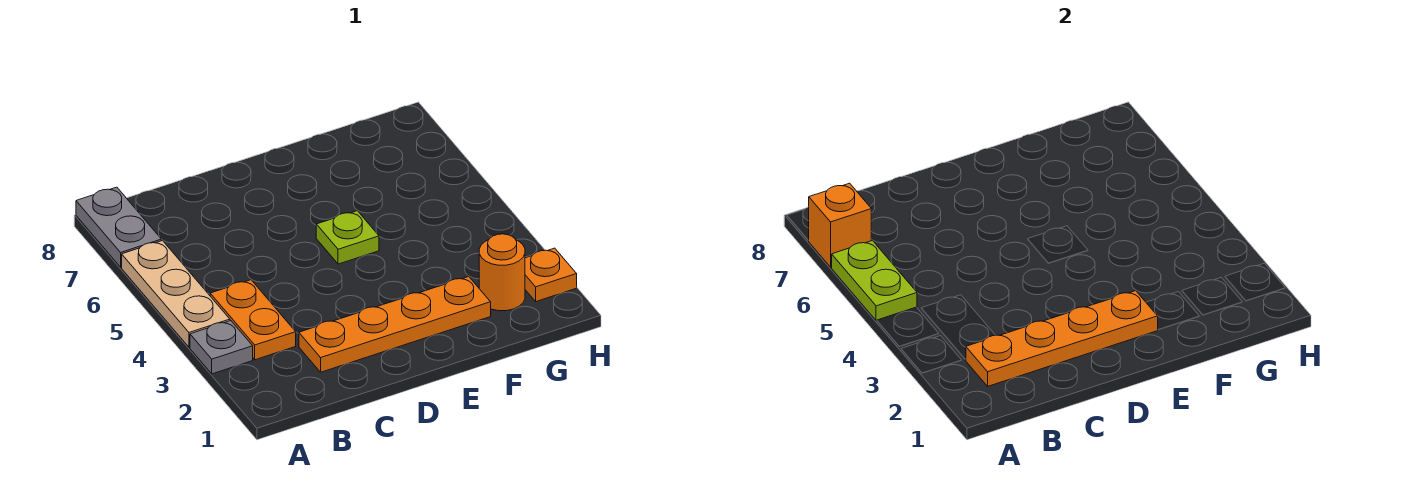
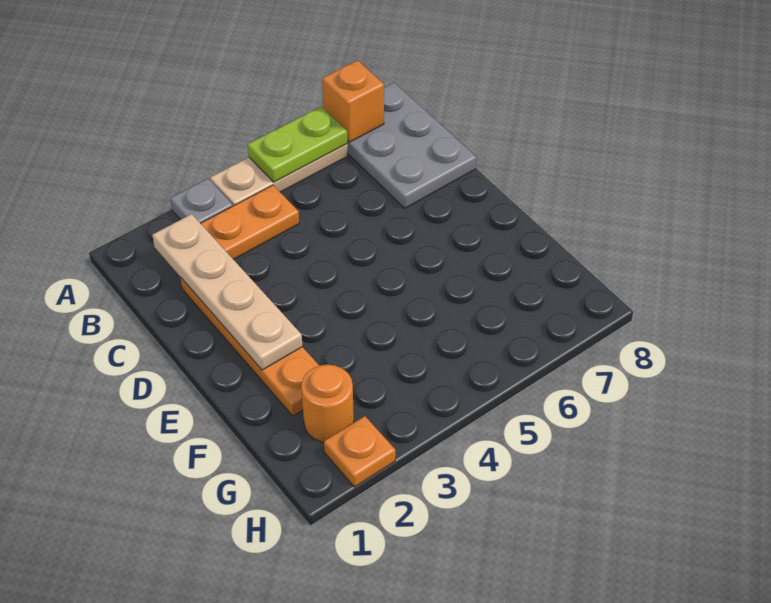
grey 1x2 plate [76,187,161,267] -> grey 2x3 plate [347,83,476,208]
orange 1x4 plate [966,291,1158,386] -> tan 1x4 plate [152,214,303,370]
lime 1x1 plate [316,211,379,264] -> none

